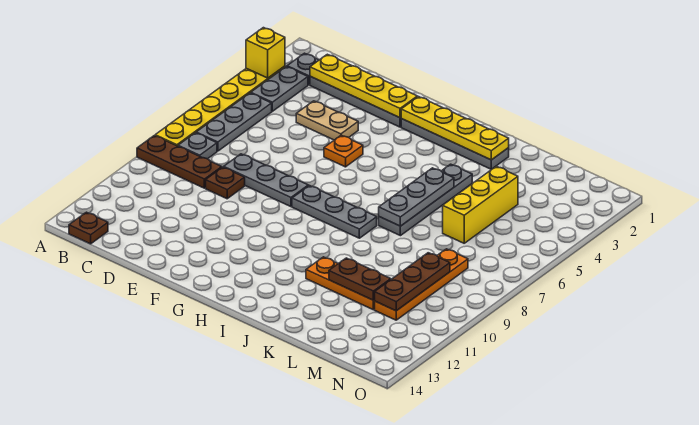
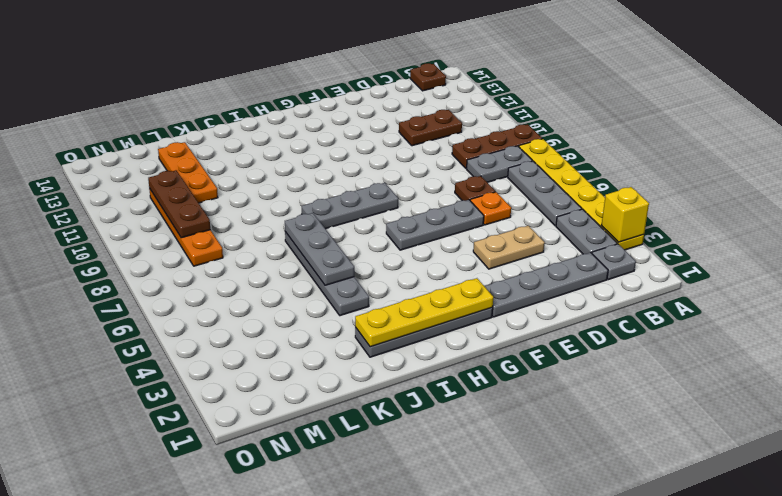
grey 1x1 plate [178,133,217,159] -> grey 1x2 plate [467,146,532,182]
yellow 1x4 plate [310,54,417,118] -> none
grey 1x3 plate [224,154,308,207] -> grey 1x3 plate moved to [386,200,484,250]
brown 1x1 plate [206,167,245,199] -> brown 1x1 plate moved to [455,176,495,201]
orange 1x1 plate [324,135,363,167] -> orange 1x1 plate moved to [470,192,511,225]
orange 1x3 plate [306,257,375,310] -> orange 1x3 plate turned to [158,142,218,203]
brown 1x2 plate [329,258,391,300] -> brown 1x2 plate moved to [399,110,462,146]
yellow 1x3 brick [443,166,518,243] -> none

